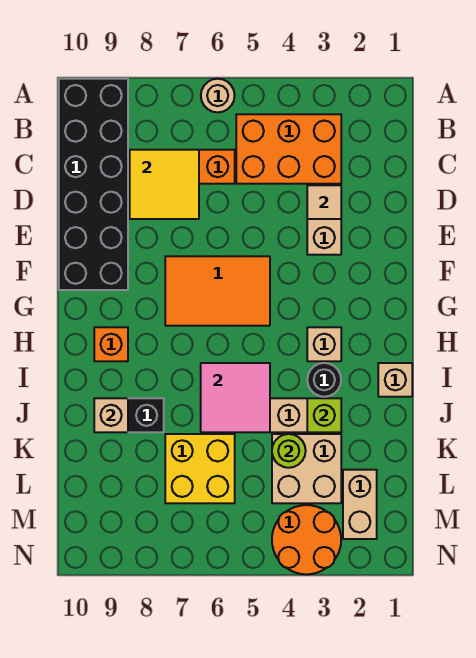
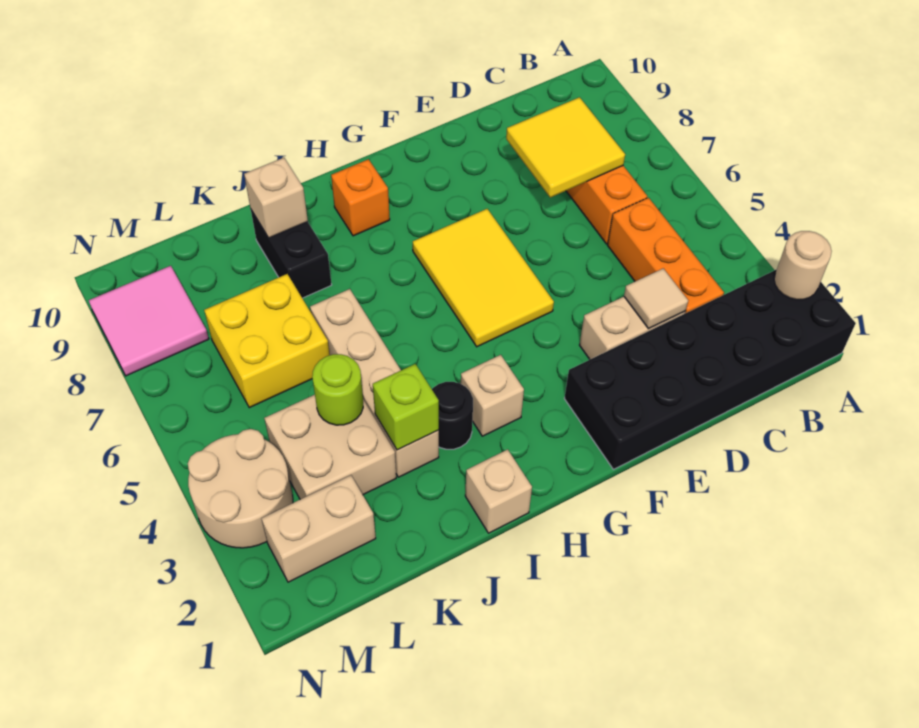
tan 1x1 round brick [201,79,235,112] -> tan 1x1 round brick moved to [774,231,832,300]
black 2x6 brick [59,79,128,290] -> black 2x6 brick moved to [564,270,856,469]
orange 2x3 brick [236,114,341,184] -> orange 1x3 brick [607,198,724,313]
orange 2x3 tile [165,256,270,326] -> yellow 2x3 tile [413,209,554,347]
pink 2x2 tile [201,363,270,432] -> pink 2x2 tile moved to [89,266,209,376]
orange 2x2 round brick [272,505,341,574] -> tan 2x2 round brick [188,429,293,548]

